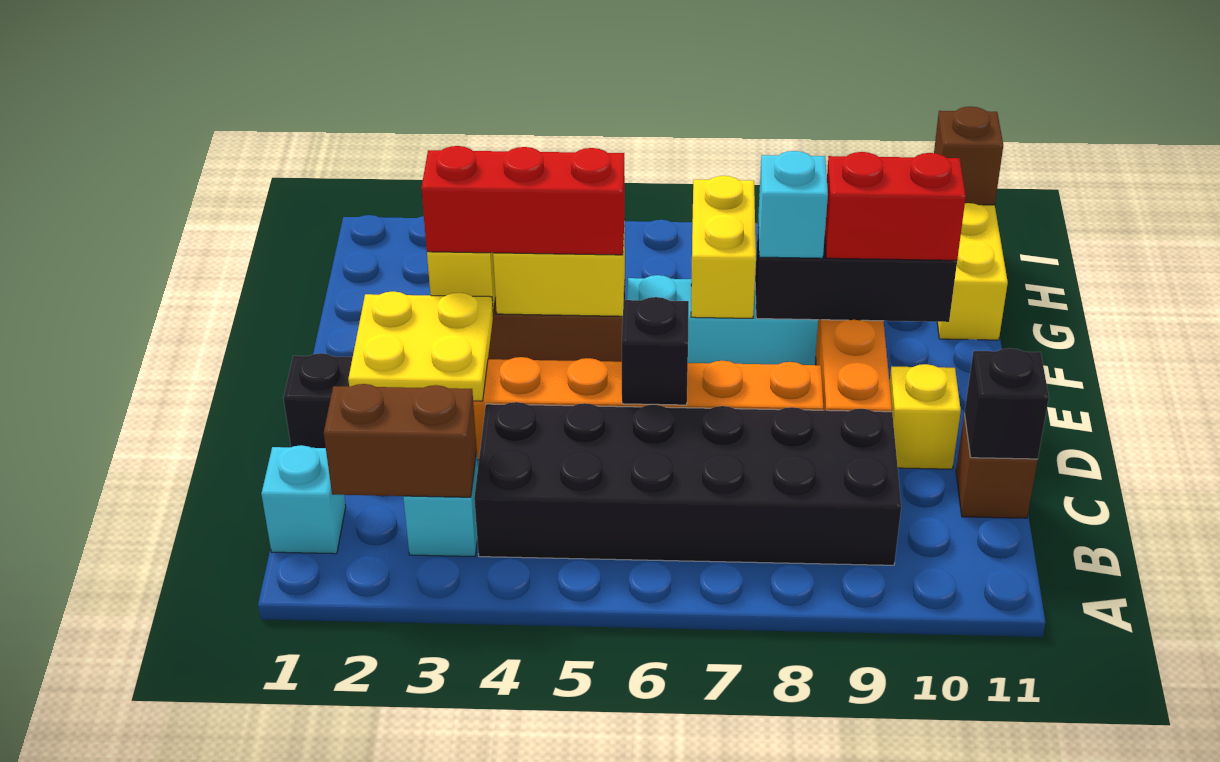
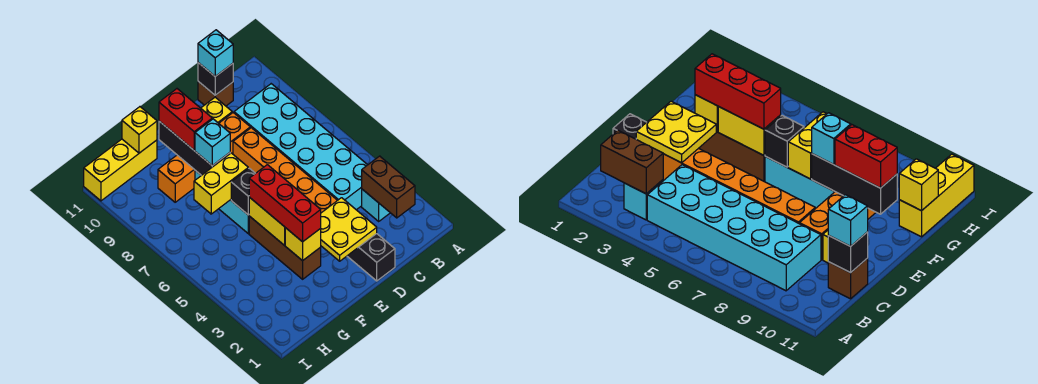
cyan 1x1 brick [261,445,346,554] -> cyan 1x1 brick moved to [198,30,233,76]
black 2x6 brick [474,402,901,565] -> cyan 2x6 brick [234,84,367,210]
black 1x1 brick [622,297,689,405] -> black 1x1 brick moved to [231,168,255,215]
none -> yellow 1x1 brick [122,107,157,153]
brown 1x1 brick [934,107,1003,205] -> none

